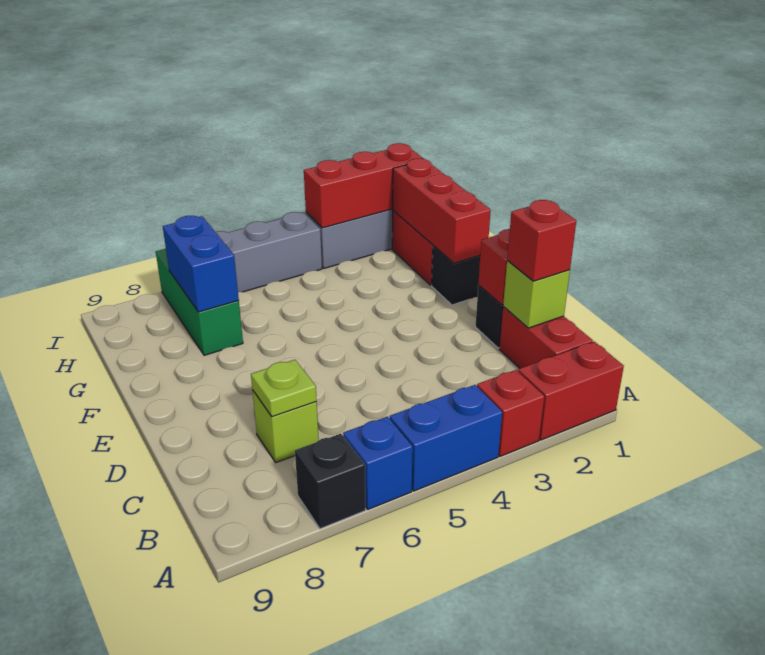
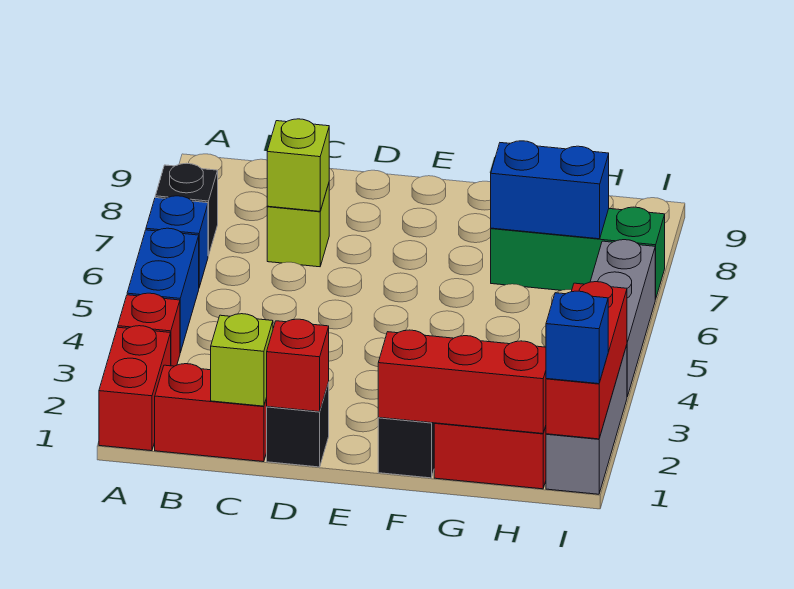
red 1x1 brick [507,200,576,281] -> none
lime 1x1 plate [251,360,317,417] -> lime 1x1 brick [267,119,329,211]
none -> blue 1x1 brick [546,291,608,384]

